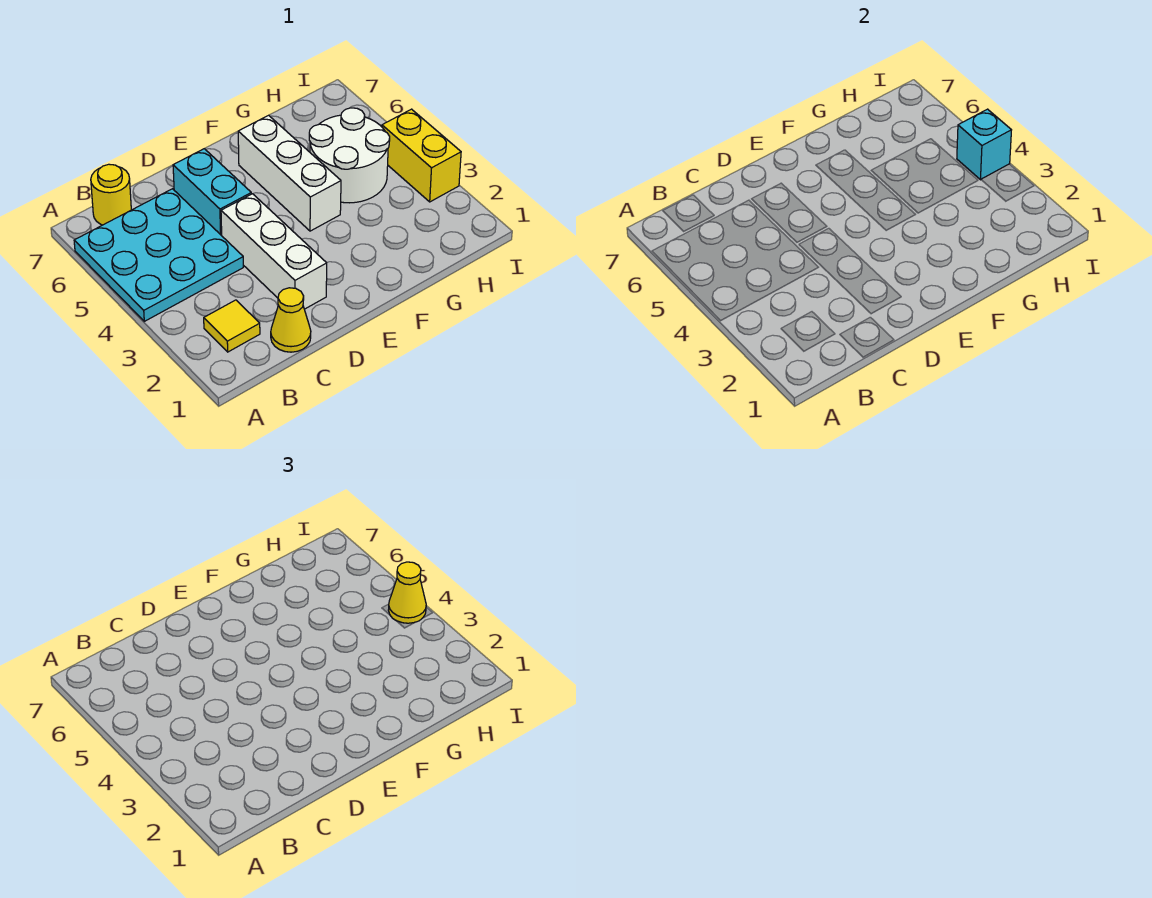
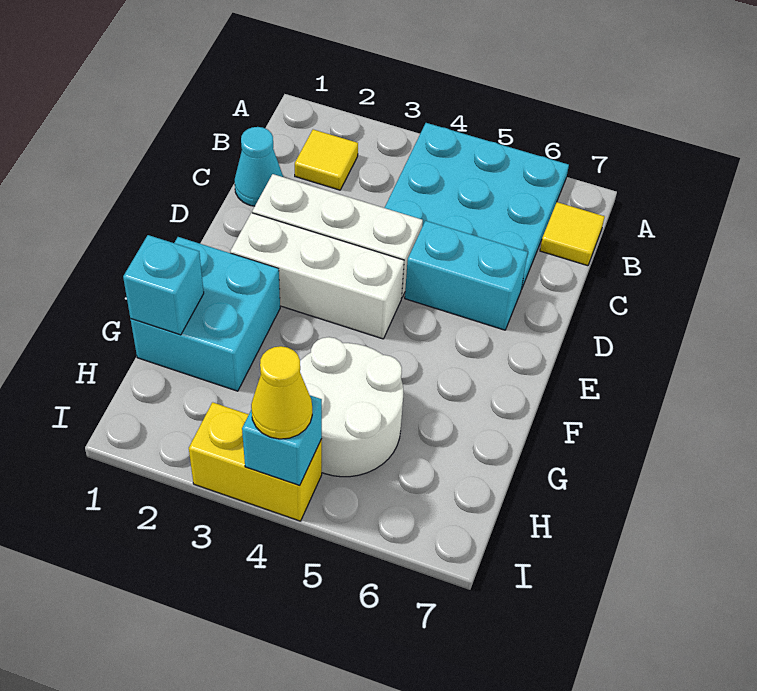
yellow 1x1 round brick [91,164,131,225] -> yellow 1x1 tile [540,202,605,266]
yellow 1x1 cone [271,288,311,352] -> cyan 1x1 cone [235,127,283,206]
none -> cyan 2x2 brick [131,237,280,391]
white 1x3 brick [238,115,341,231] -> white 1x3 brick moved to [230,213,404,339]
none -> cyan 1x1 brick [123,235,204,335]

